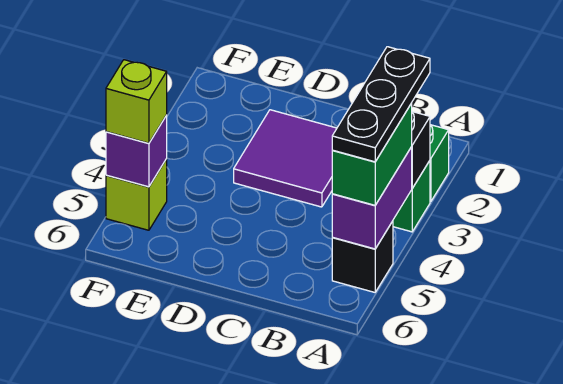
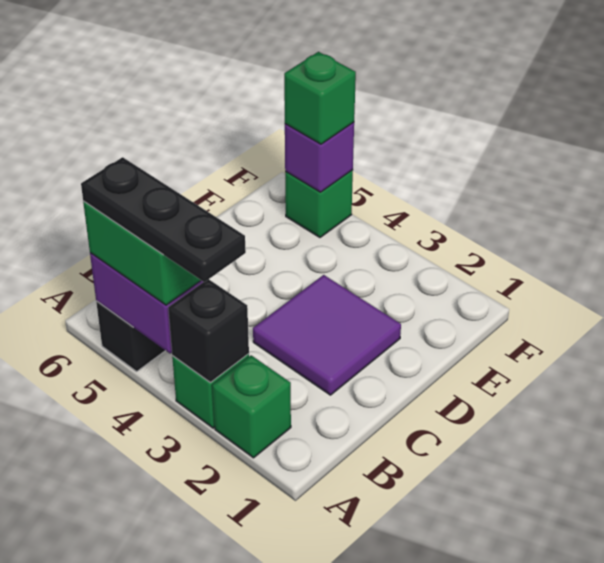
lime 1x1 brick [106,159,167,230] -> green 1x1 brick [285,170,353,237]
lime 1x1 brick [106,60,167,143] -> green 1x1 brick [284,52,356,144]

